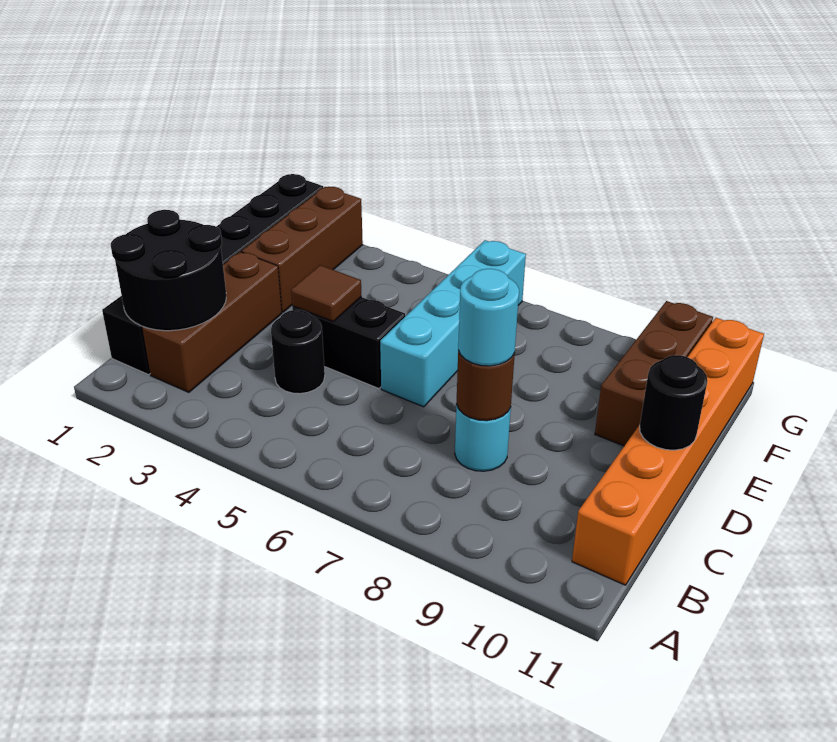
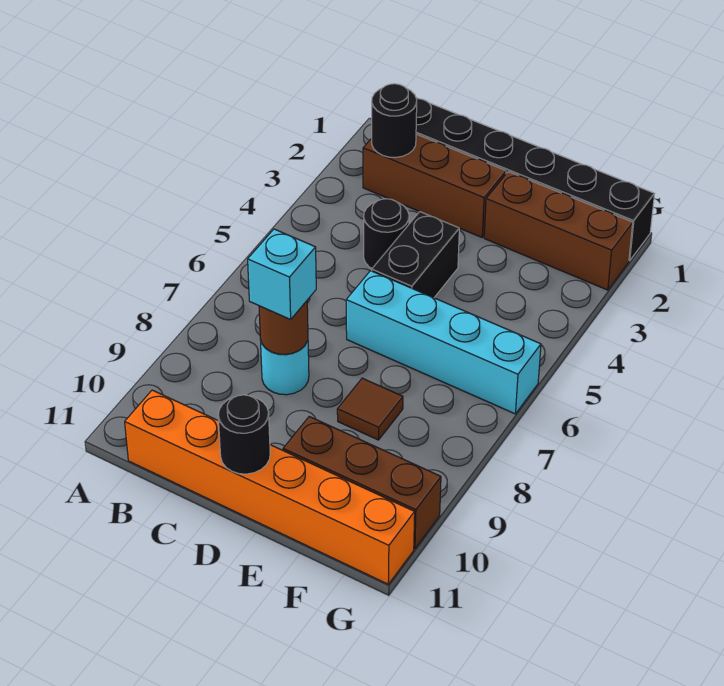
black 2x2 round brick [111,210,226,331] -> black 1x1 round brick [372,84,417,157]
cyan 1x1 round brick [458,269,519,366] -> cyan 1x1 brick [248,229,316,319]
brown 1x1 tile [291,265,362,321] -> brown 1x1 tile moved to [337,378,403,440]

